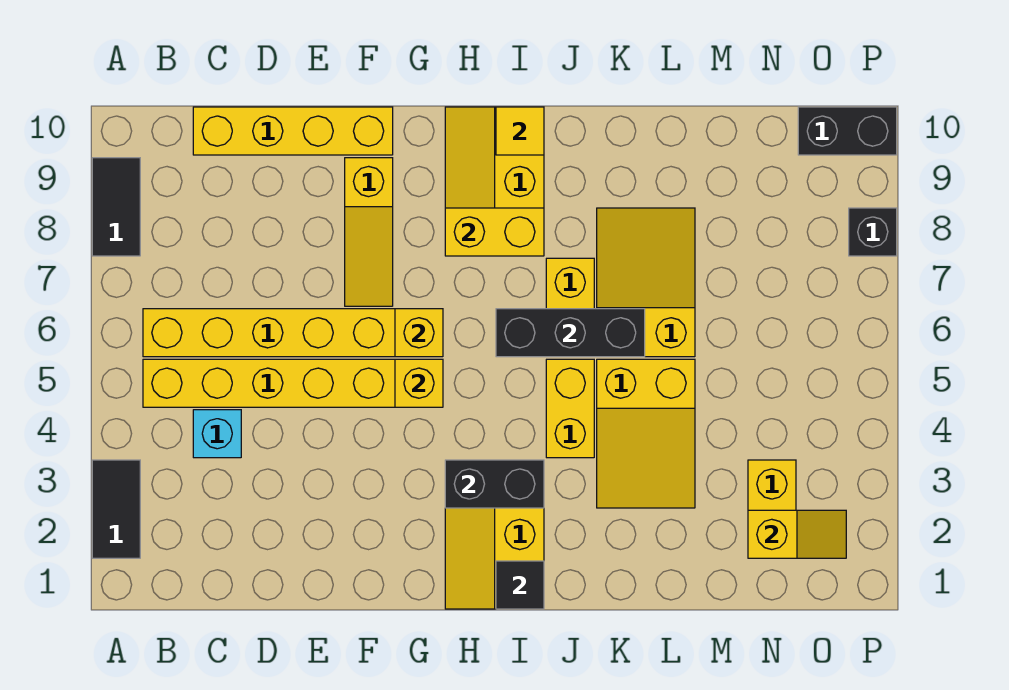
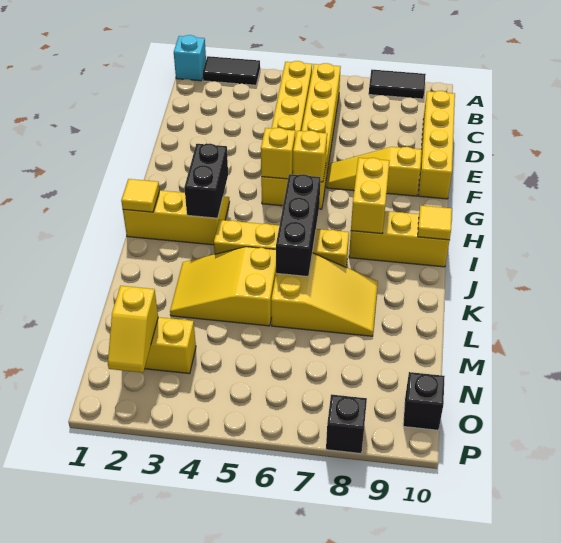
cyan 1x1 brick [193,410,241,458] -> cyan 1x1 brick moved to [174,35,206,81]
black 1x1 tile [496,561,544,609] -> yellow 1x1 tile [121,179,159,212]
black 1x2 brick [798,107,897,155] -> black 1x1 brick [403,372,445,430]

